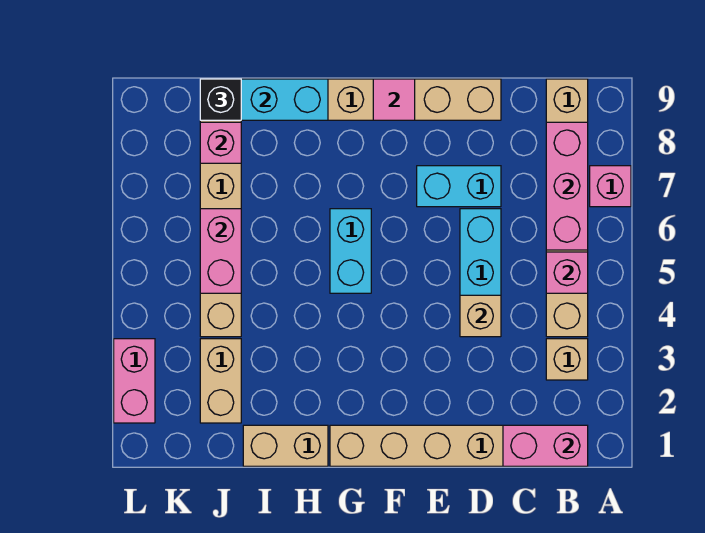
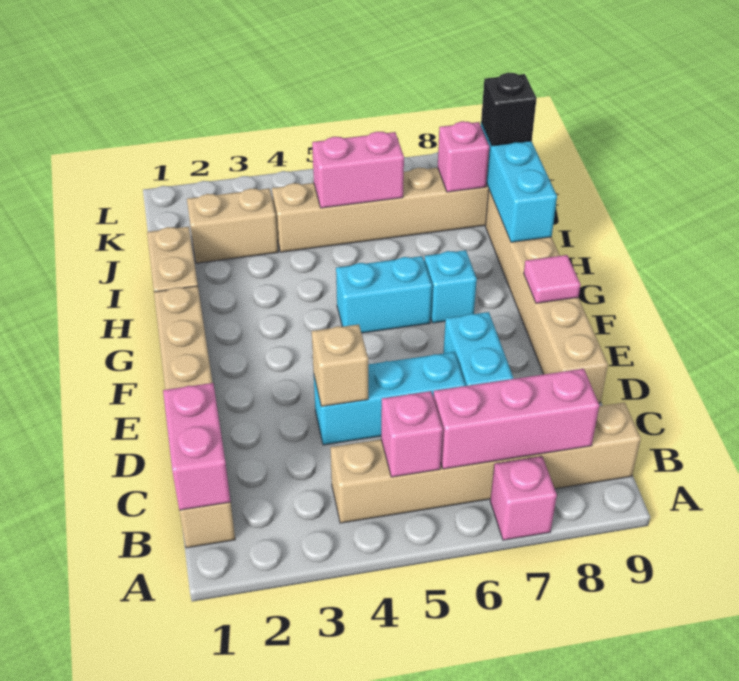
tan 1x1 brick [546,339,588,380] -> none
none -> cyan 1x1 brick [424,250,477,323]
pink 1x2 brick [114,339,155,423] -> none

